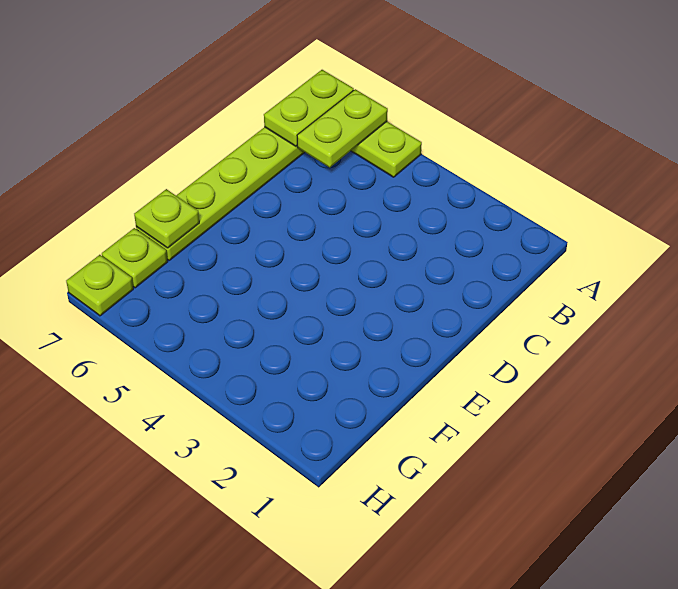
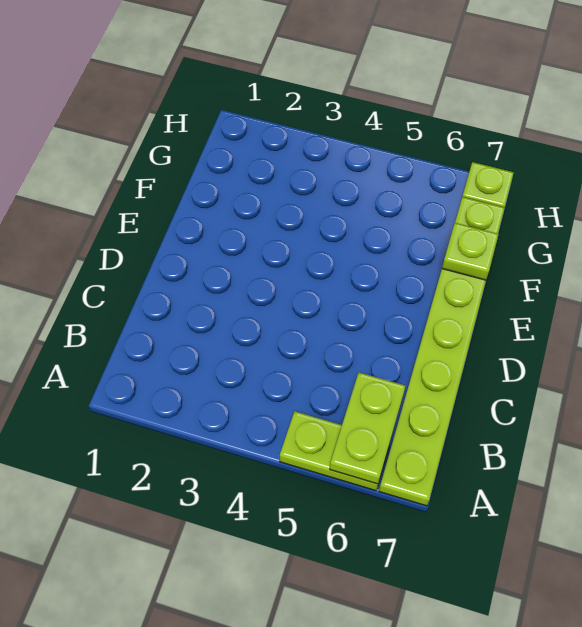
lime 1x2 plate [264,70,354,146] -> none

